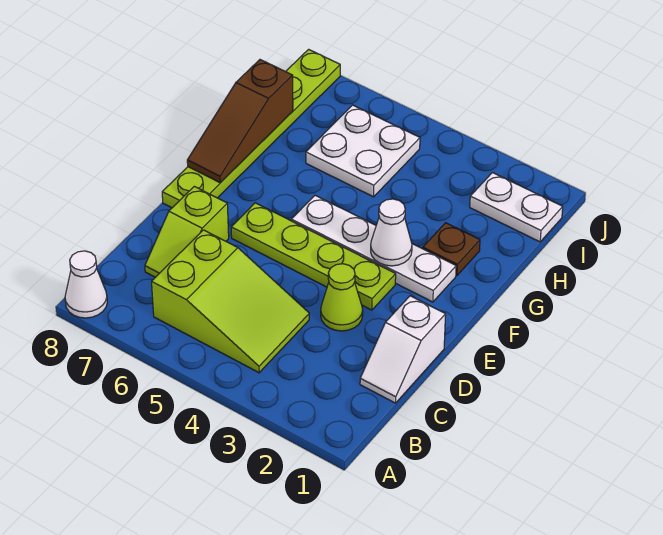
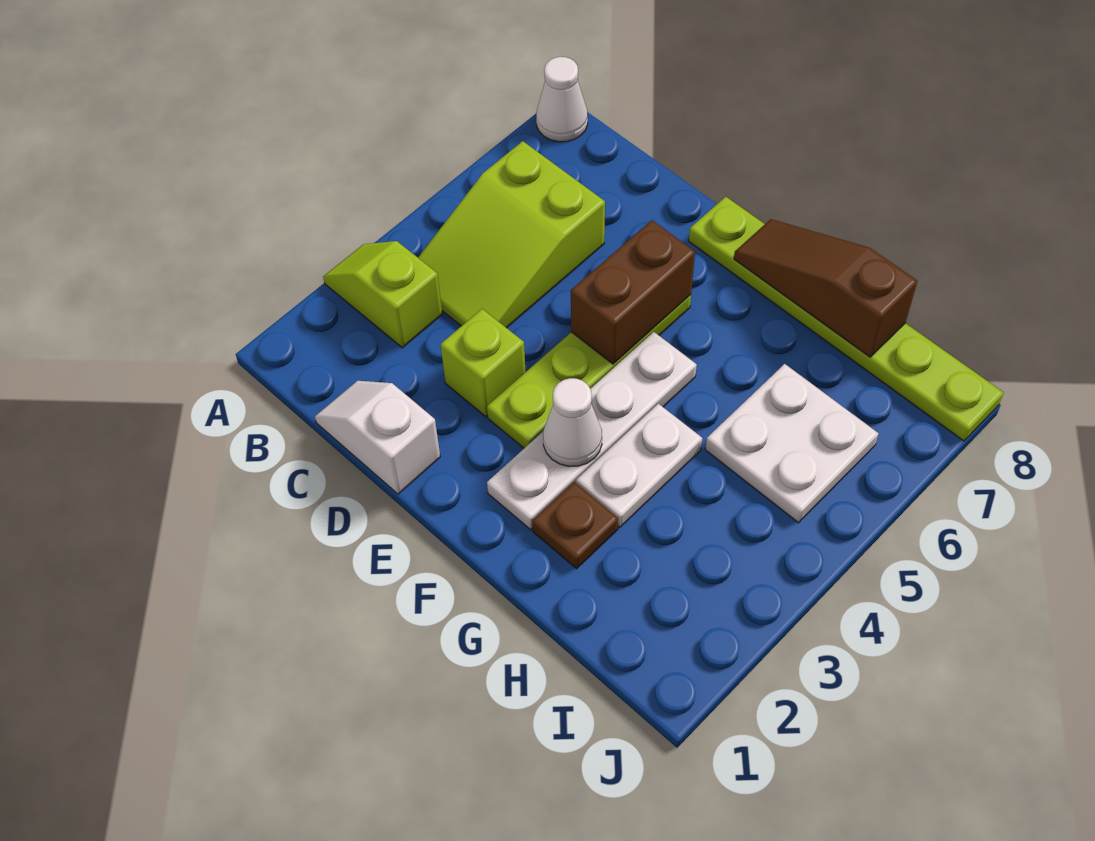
lime 1x2 slope [145,186,229,277] -> lime 1x2 slope moved to [323,241,442,348]
lime 1x1 cone [321,264,363,331] -> lime 1x1 brick [440,309,526,417]
none -> brown 1x2 brick [571,220,695,364]
white 1x2 plate [470,173,563,242] -> white 1x2 plate moved to [576,404,702,527]

